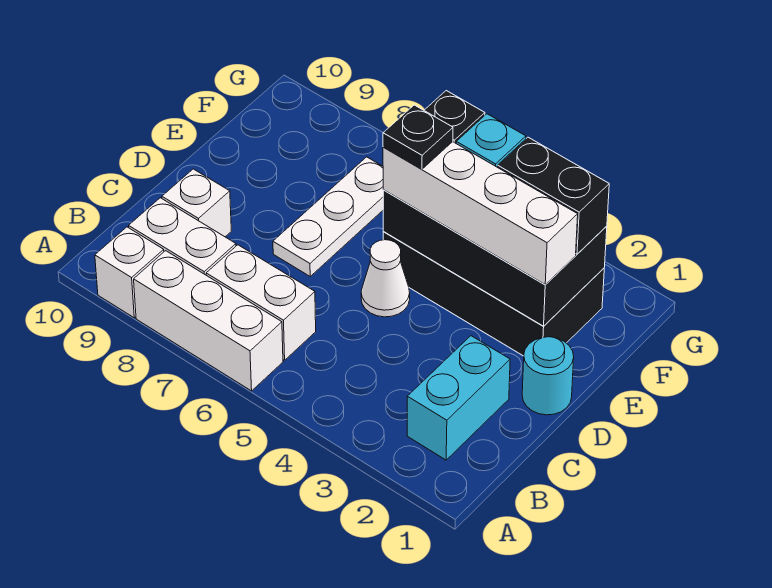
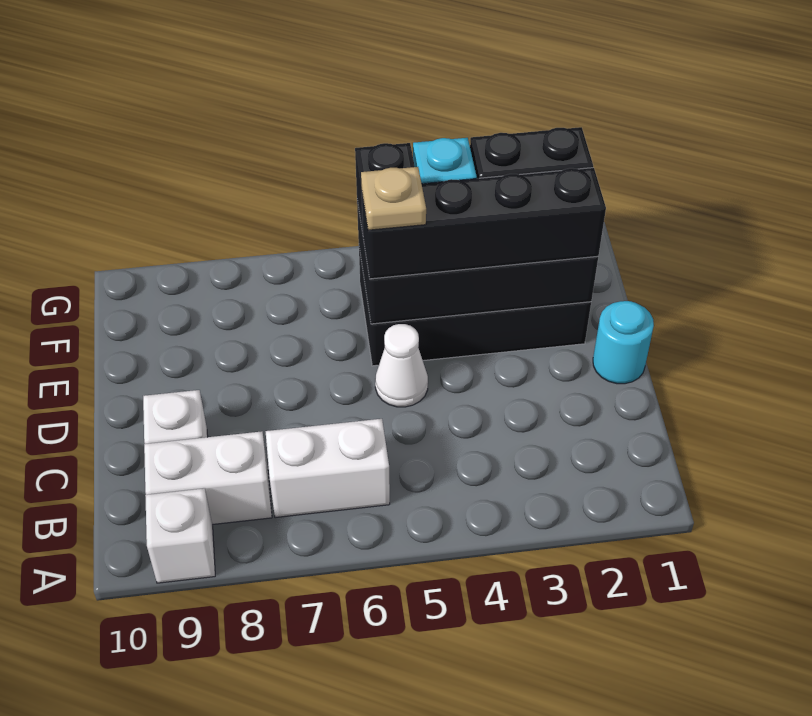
white 1x3 brick [134,251,283,391] -> none
cyan 1x2 brick [407,336,510,460] -> none
white 1x3 plate [273,157,383,276] -> none
white 1x4 brick [383,142,578,285] -> black 1x4 brick [362,168,606,279]
black 1x1 plate [383,105,453,169] -> tan 1x1 plate [361,167,426,230]

